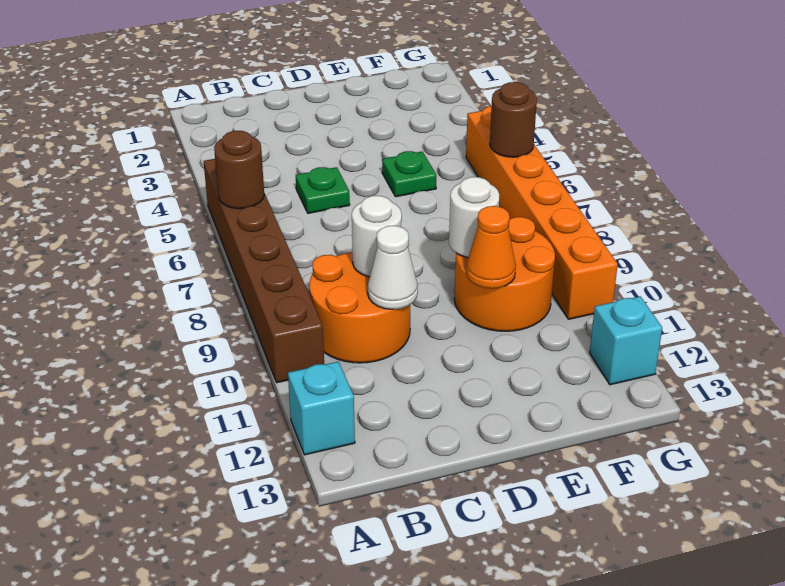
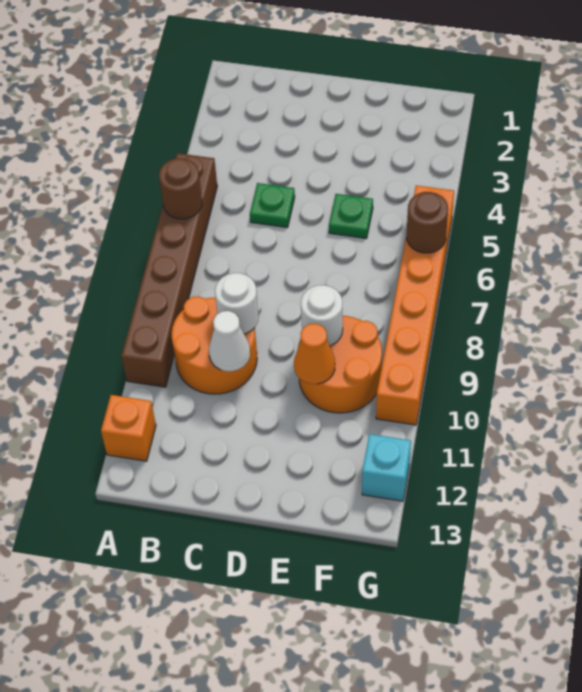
cyan 1x1 brick [288,362,355,455] -> orange 1x1 brick [101,395,156,461]

